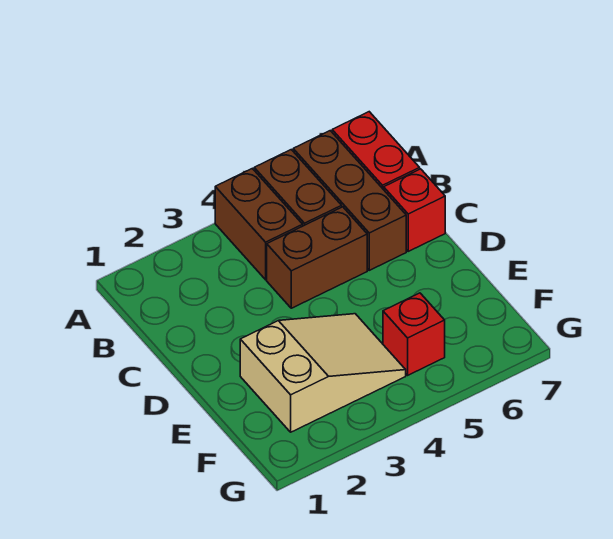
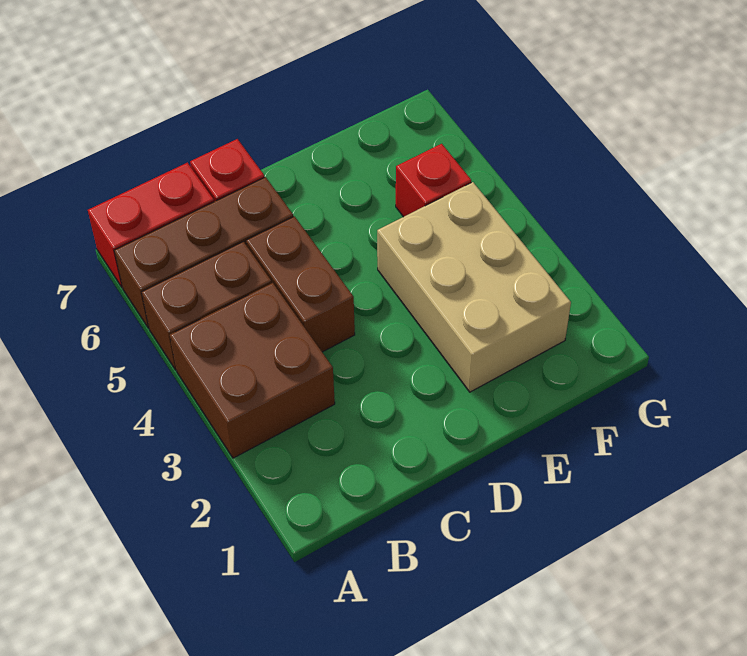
brown 1x2 brick [215,168,303,280] -> brown 2x2 brick [170,283,335,458]
tan 2x3 slope [240,314,406,432] -> tan 2x3 brick [377,182,571,392]

